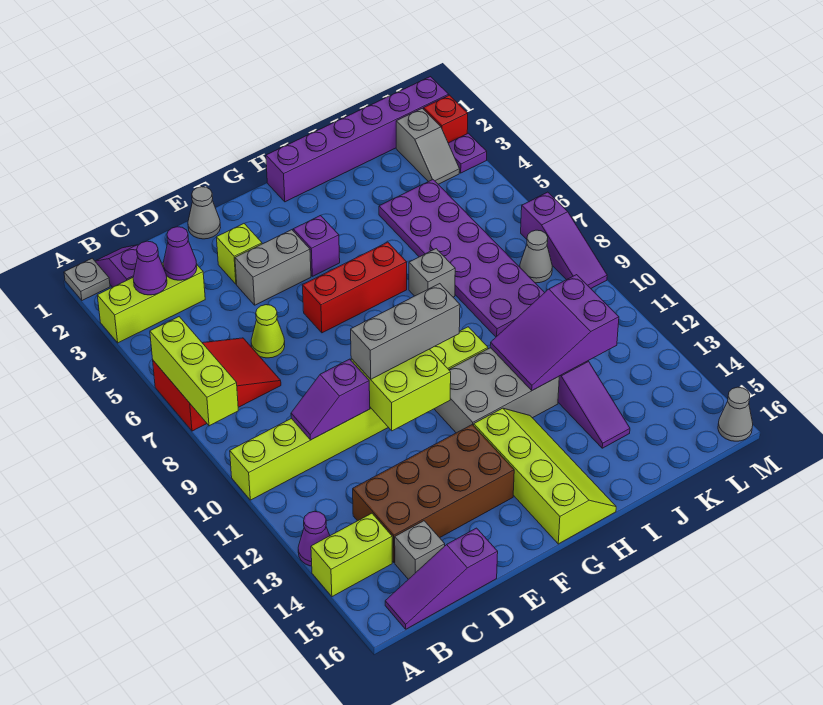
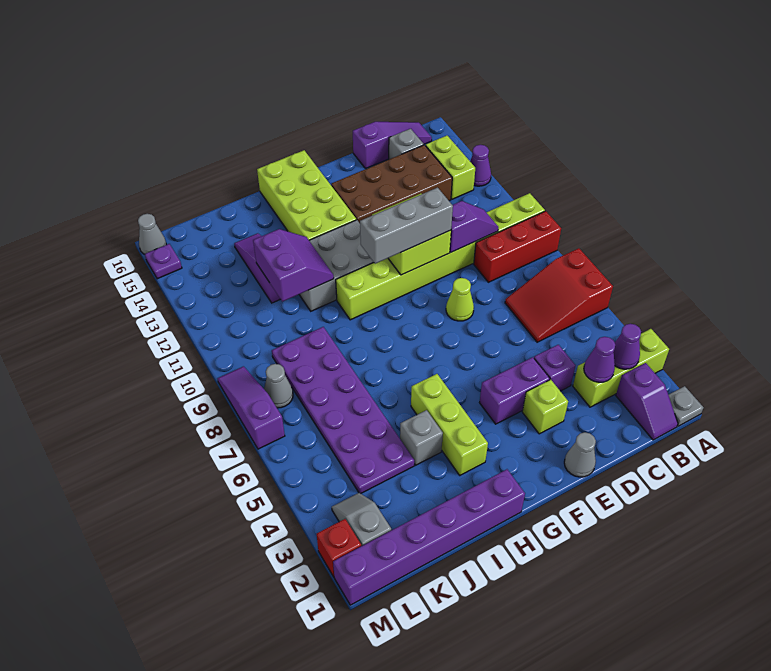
lime 1x3 brick [150,317,238,426] -> lime 1x3 brick moved to [411,374,488,475]
lime 1x2 brick [311,513,392,597] -> lime 1x2 brick turned to [425,136,475,199]
lime 1x1 cone [251,305,285,358] -> lime 1x1 cone moved to [446,278,474,321]
grey 1x2 brick [235,230,311,305] -> purple 1x2 brick [480,357,550,424]
red 1x3 brick [302,242,407,333] -> red 1x3 brick moved to [474,211,561,282]
purple 1x1 brick [293,216,340,276] -> purple 1x1 brick moved to [534,345,576,391]
lime 2x4 slope [474,408,616,544] -> lime 2x4 brick [257,150,356,240]
grey 1x1 brick [409,249,455,297] -> grey 1x1 brick moved to [400,410,443,465]
purple 2x3 slope [490,275,619,390] -> purple 2x2 slope [253,229,334,302]
purple 1x1 plate [448,133,487,173] -> purple 1x1 plate moved to [145,244,182,279]

